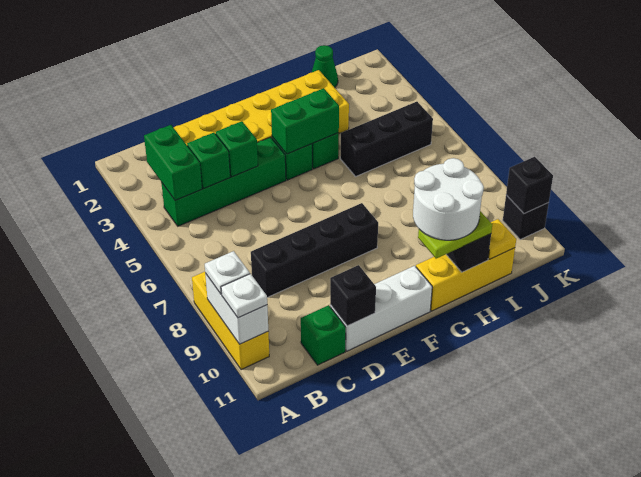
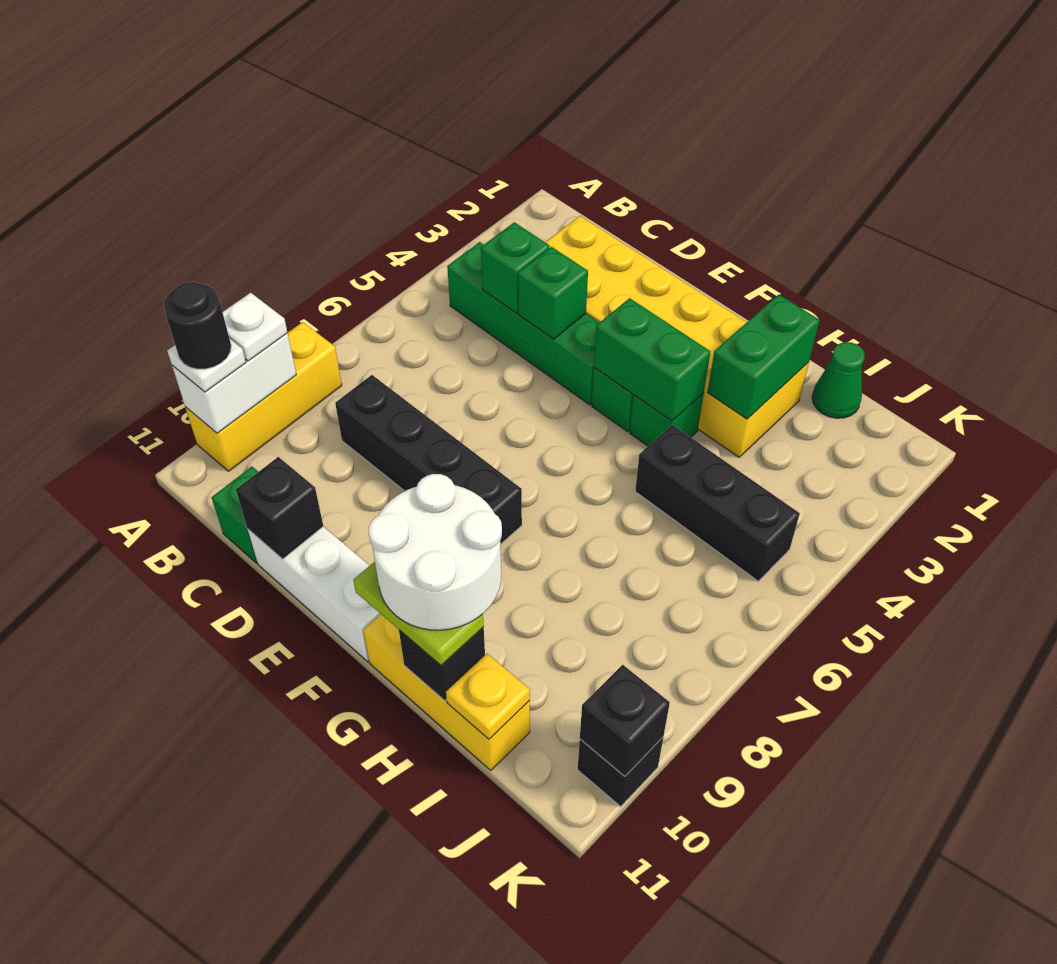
none -> black 1x1 round brick [164,282,231,369]
green 1x2 brick [144,125,202,200] -> green 1x2 brick moved to [707,294,819,419]

